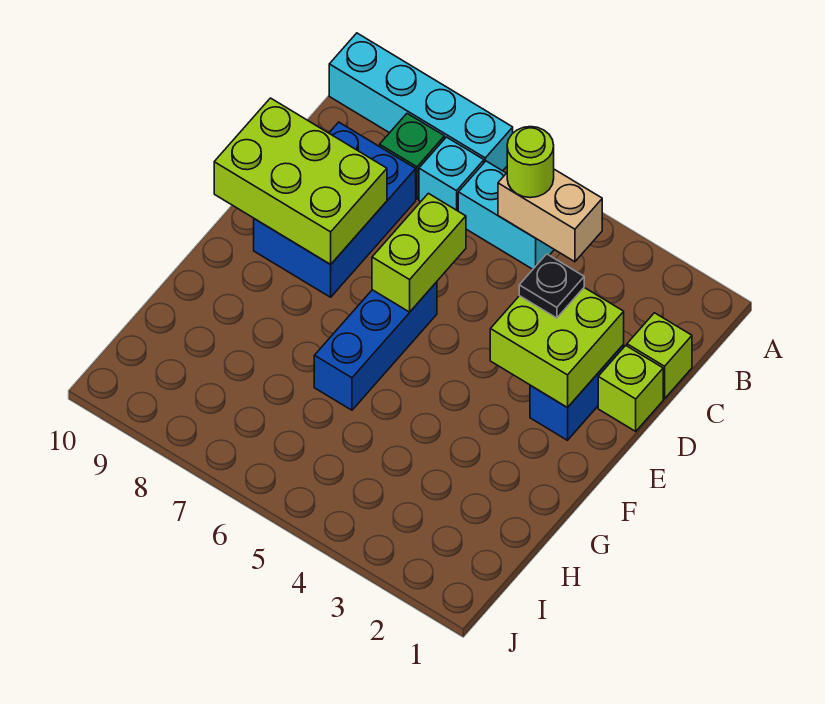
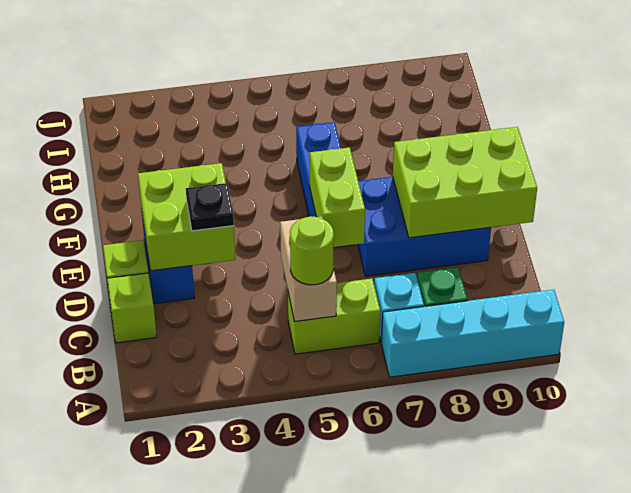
tan 1x2 brick [498,169,602,262] -> tan 1x2 brick turned to [280,217,337,322]
cyan 1x2 brick [458,161,554,269] -> lime 1x2 brick [288,279,380,354]
blue 2x3 brick [254,122,416,297] -> blue 2x3 brick turned to [358,177,491,276]

